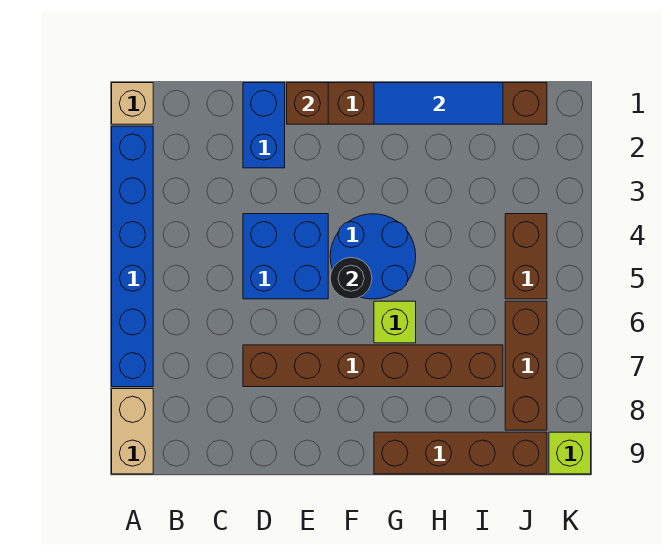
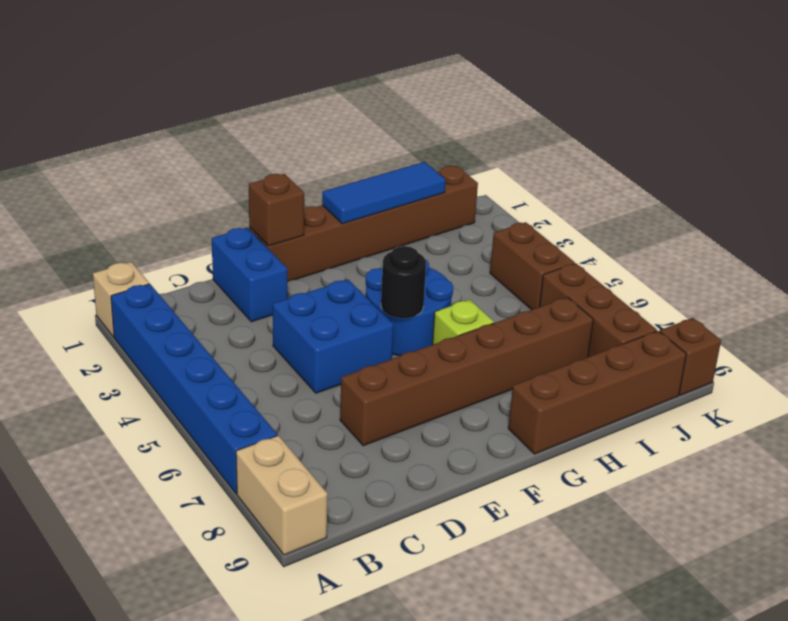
lime 1x1 brick [549,432,591,474] -> brown 1x1 brick [660,318,721,395]

